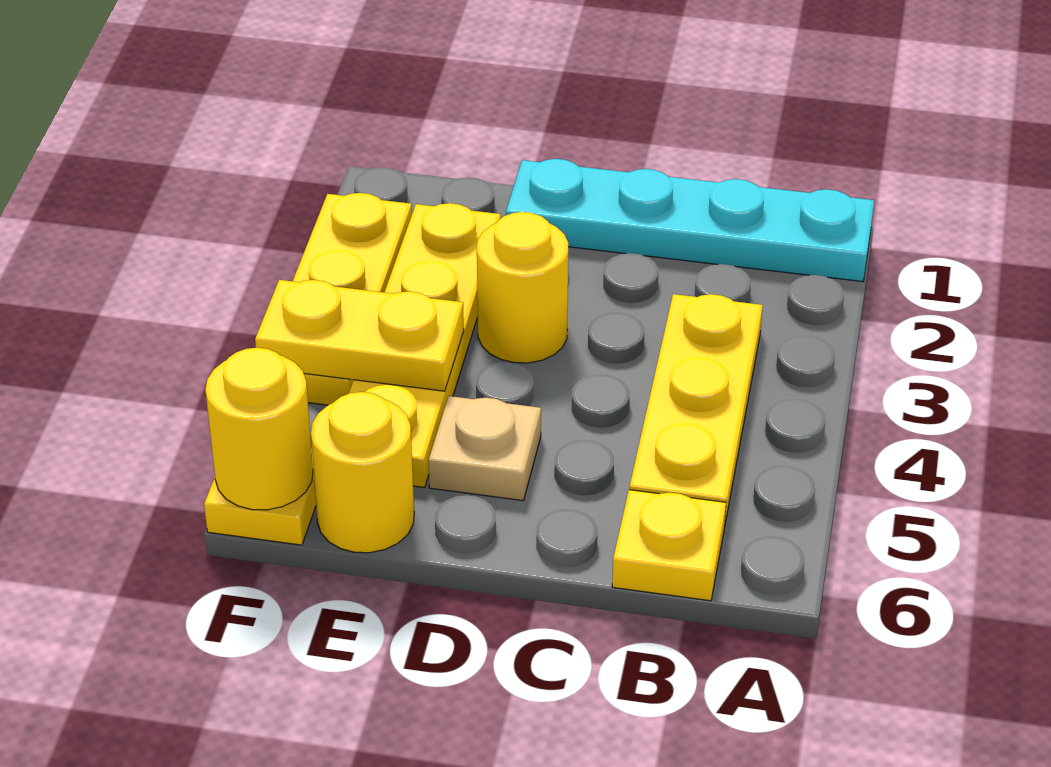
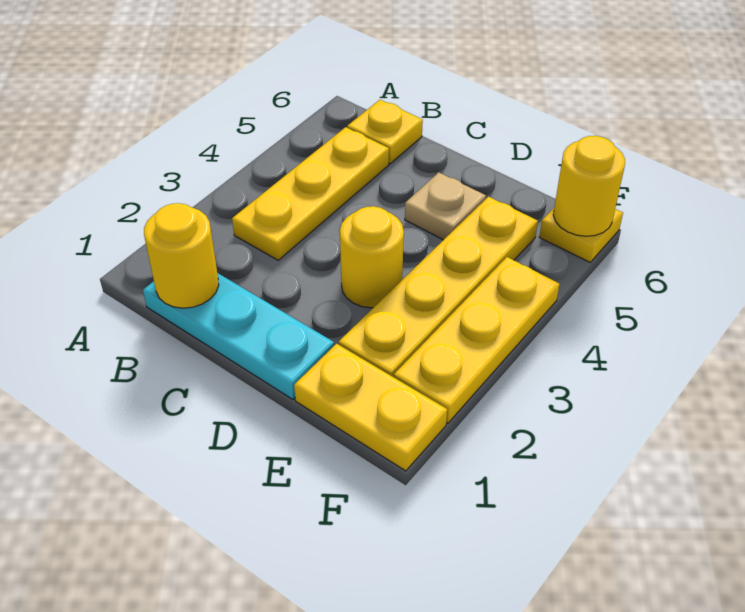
cyan 1x4 plate [506,159,874,282] -> cyan 1x3 plate [143,273,334,399]
yellow 1x2 plate [255,280,464,391] -> yellow 1x2 plate moved to [294,344,447,471]
yellow 1x1 round brick [311,392,414,553] -> yellow 1x1 round brick moved to [144,203,219,308]

